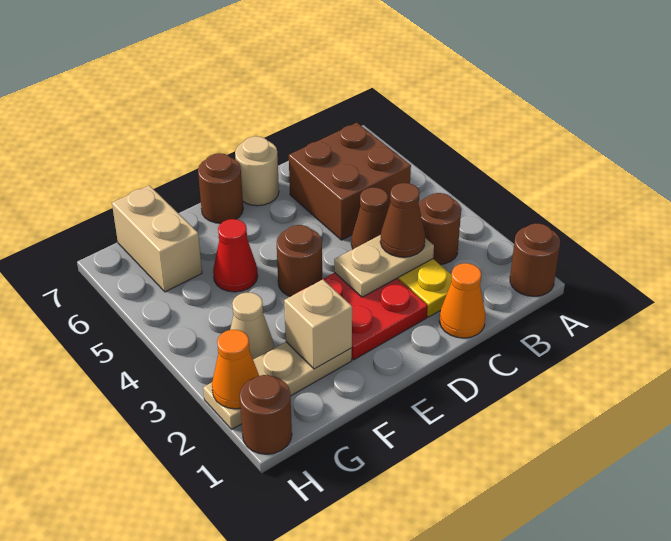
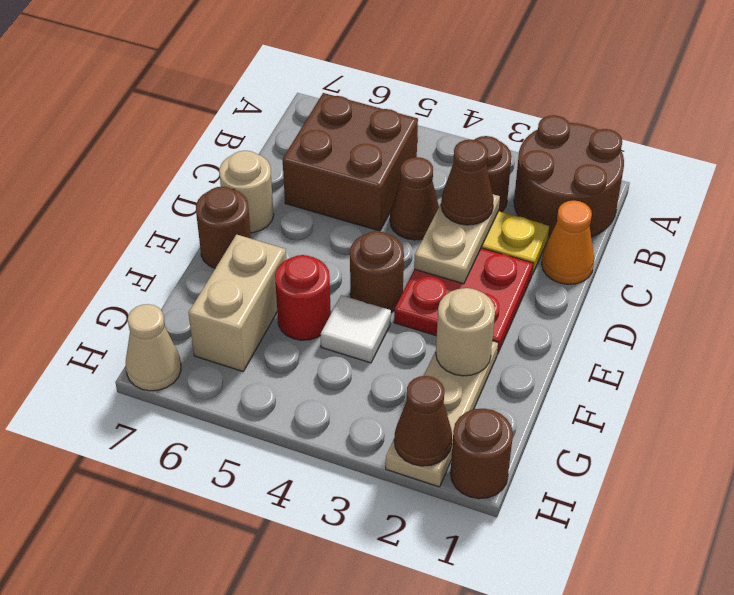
brown 1x1 round brick [510,223,560,297] -> brown 2x2 round brick [514,115,624,238]
tan 1x1 brick [284,280,352,369] -> tan 1x1 round brick [436,288,495,376]
none -> white 1x1 tile [321,295,391,363]
red 1x1 cone [213,219,258,292] -> red 1x1 round brick [275,255,331,340]
tan 1x1 cone [230,293,274,359] -> tan 1x1 cone moved to [126,304,181,391]
tan 1x2 brick [112,185,202,292] -> tan 1x2 brick turned to [189,234,286,371]
orange 1x1 cone [212,330,259,409] -> brown 1x1 cone [394,376,453,466]

